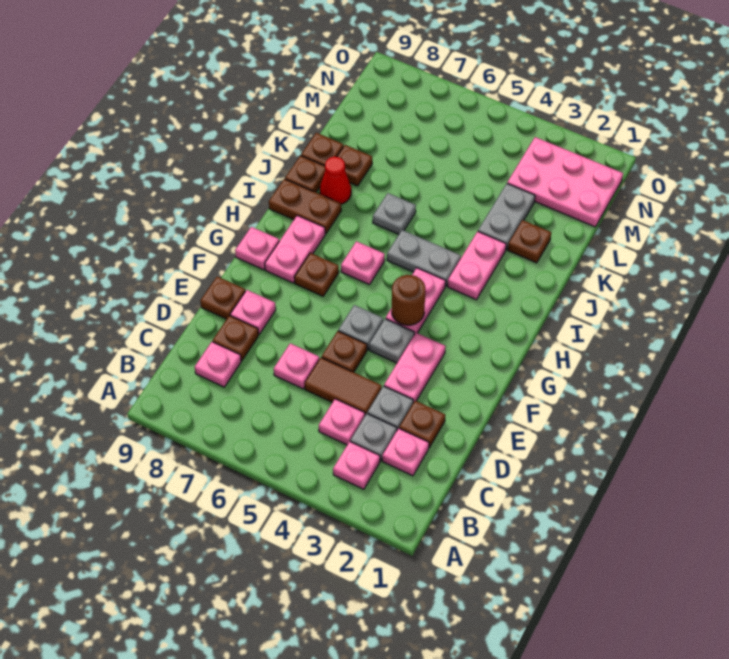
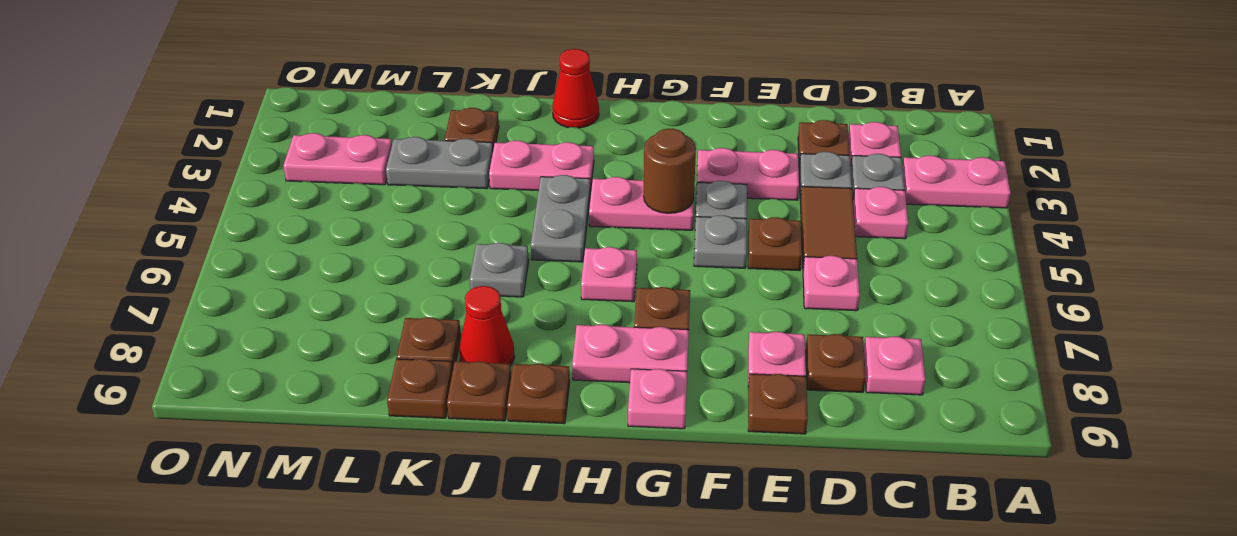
pink 1x1 plate [333,442,380,489] -> pink 1x2 plate [902,155,1011,208]
none -> red 1x1 cone [552,49,599,128]
brown 1x2 plate [269,179,341,234] -> brown 1x1 plate [507,364,570,424]
pink 2x3 plate [507,137,623,227] -> pink 1x2 plate [283,133,392,185]

